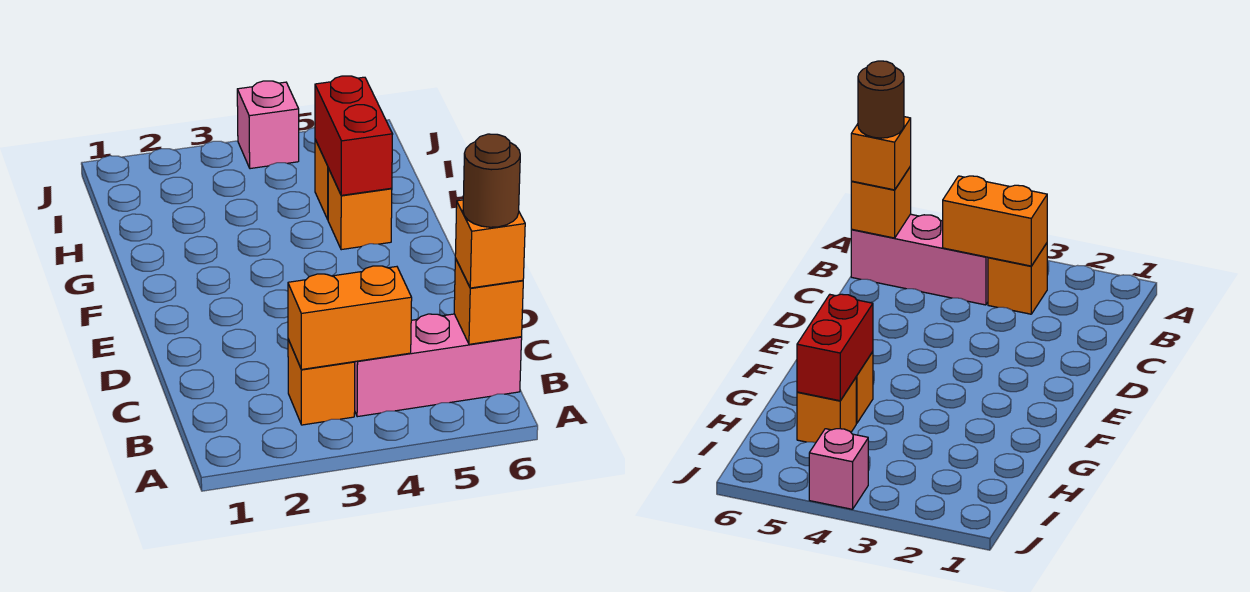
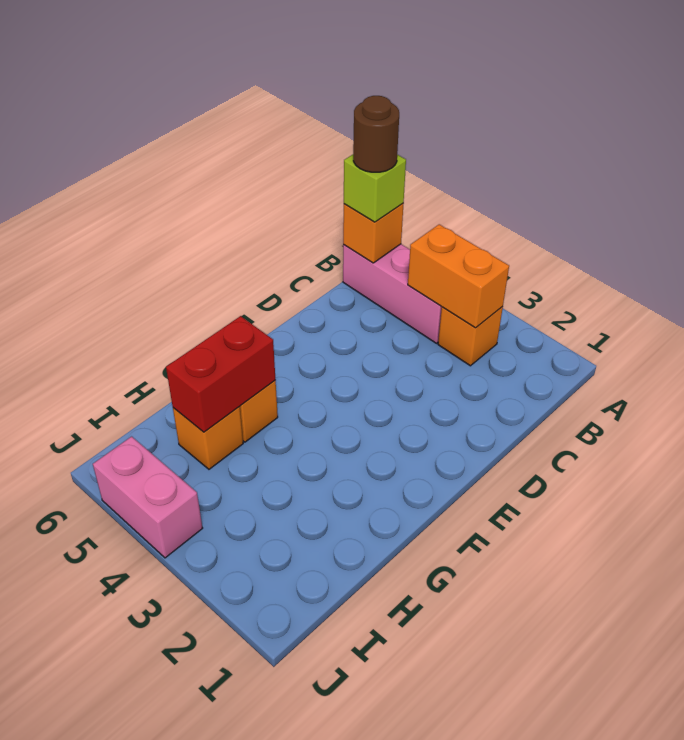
orange 1x1 brick [455,200,525,288] -> lime 1x1 brick [344,155,406,222]
pink 1x1 brick [237,81,299,169] -> pink 1x2 brick [93,437,203,558]

